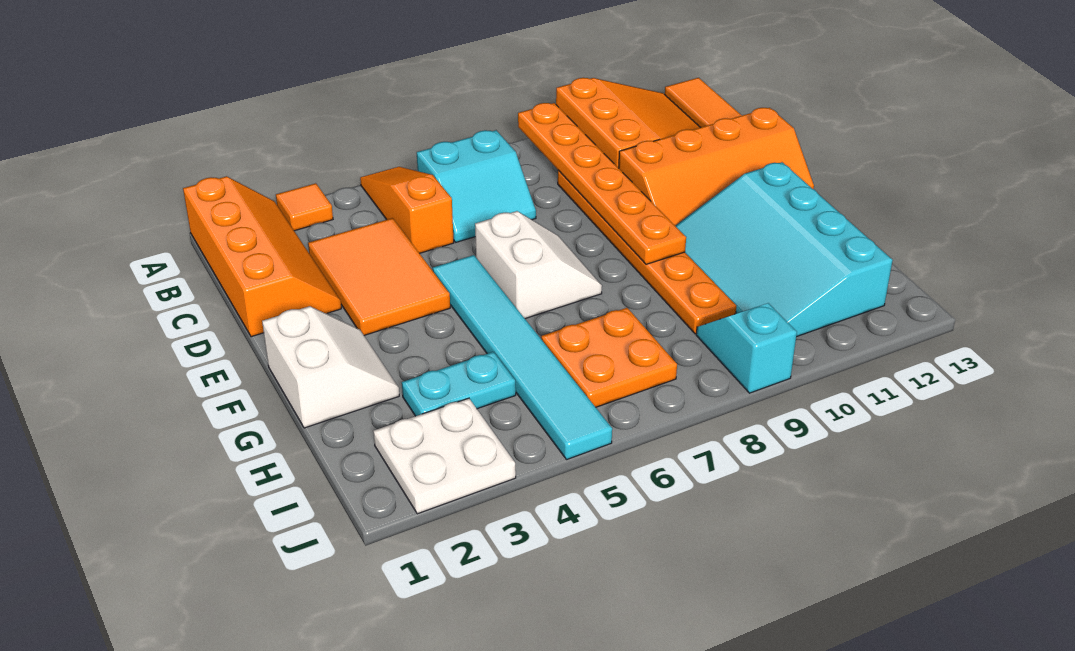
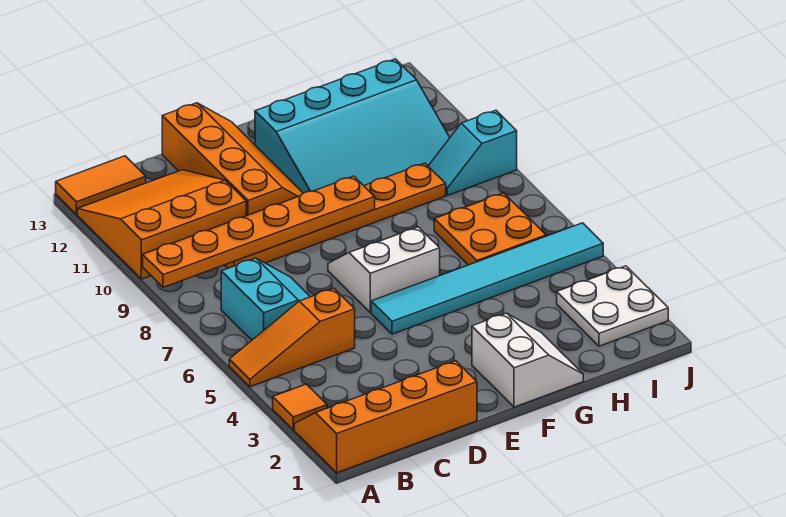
orange 2x3 tile [308,218,450,335] -> none
white 2x2 slope [262,306,399,428] -> white 2x2 slope turned to [472,313,583,407]
cyan 1x2 plate [402,352,516,416] -> none

